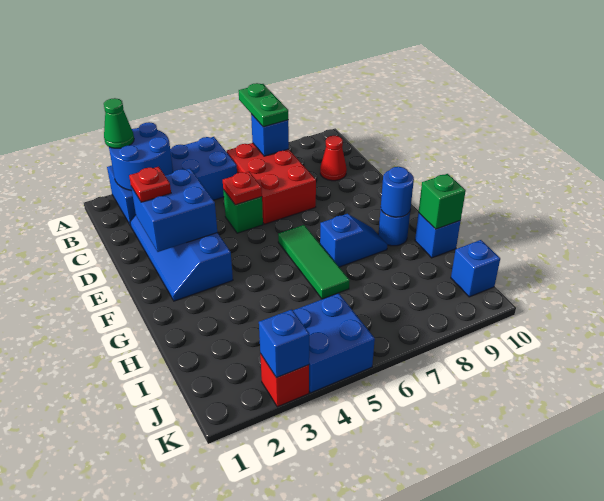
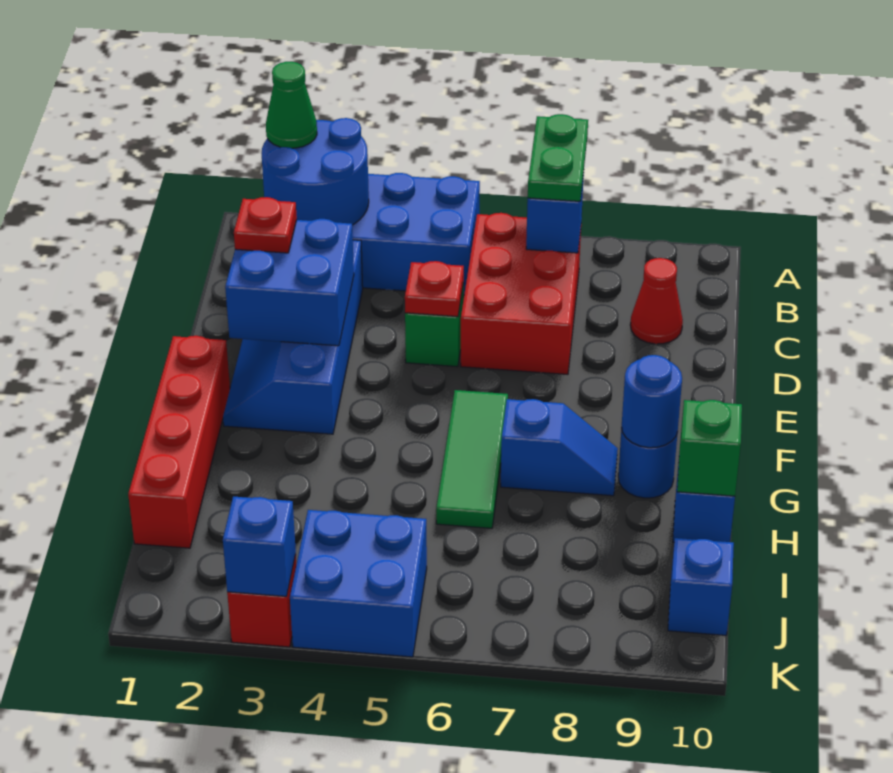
none -> red 1x4 brick [128,336,230,548]

